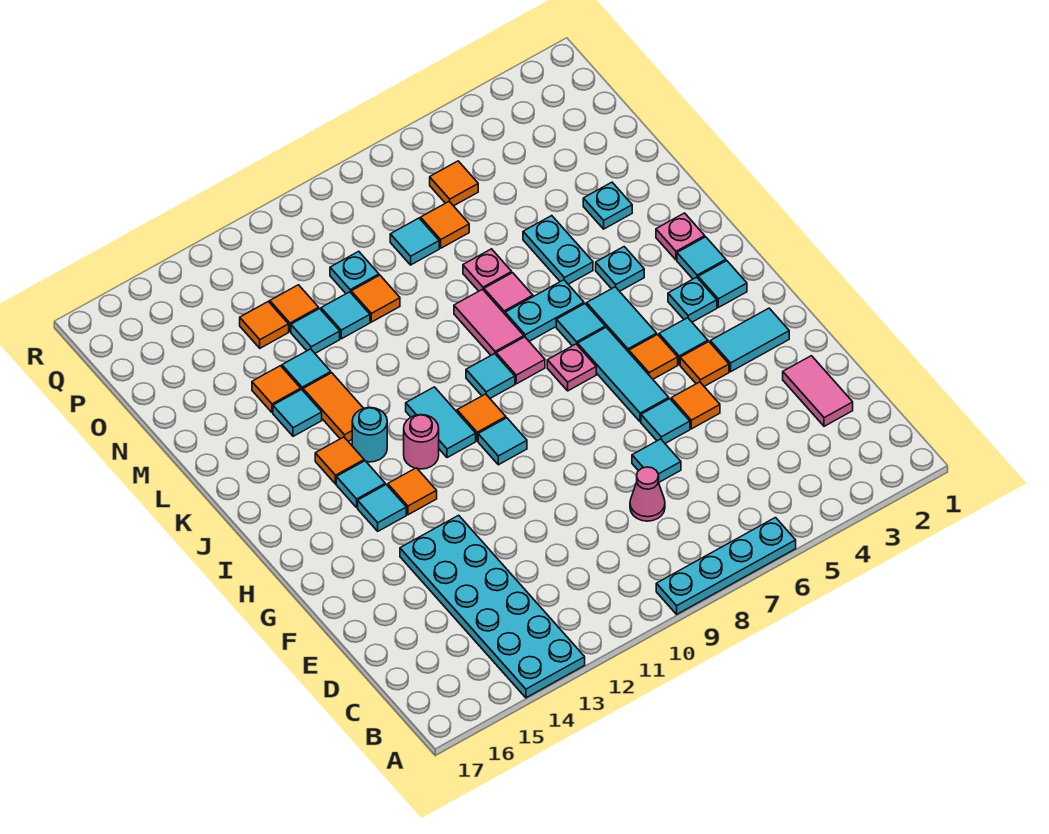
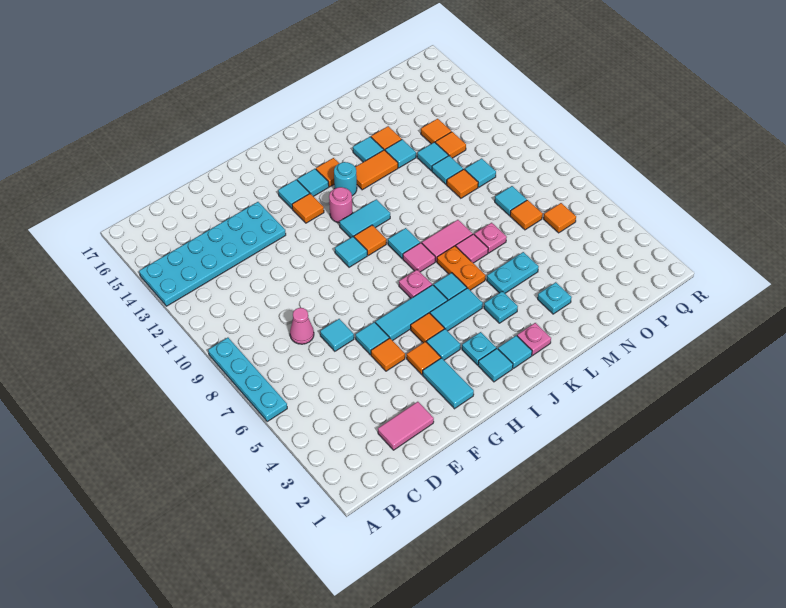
cyan 1x2 plate [505,280,584,341] -> orange 1x2 plate [437,246,486,290]
cyan 1x1 plate [330,251,379,294] -> cyan 1x1 tile [465,158,496,187]

